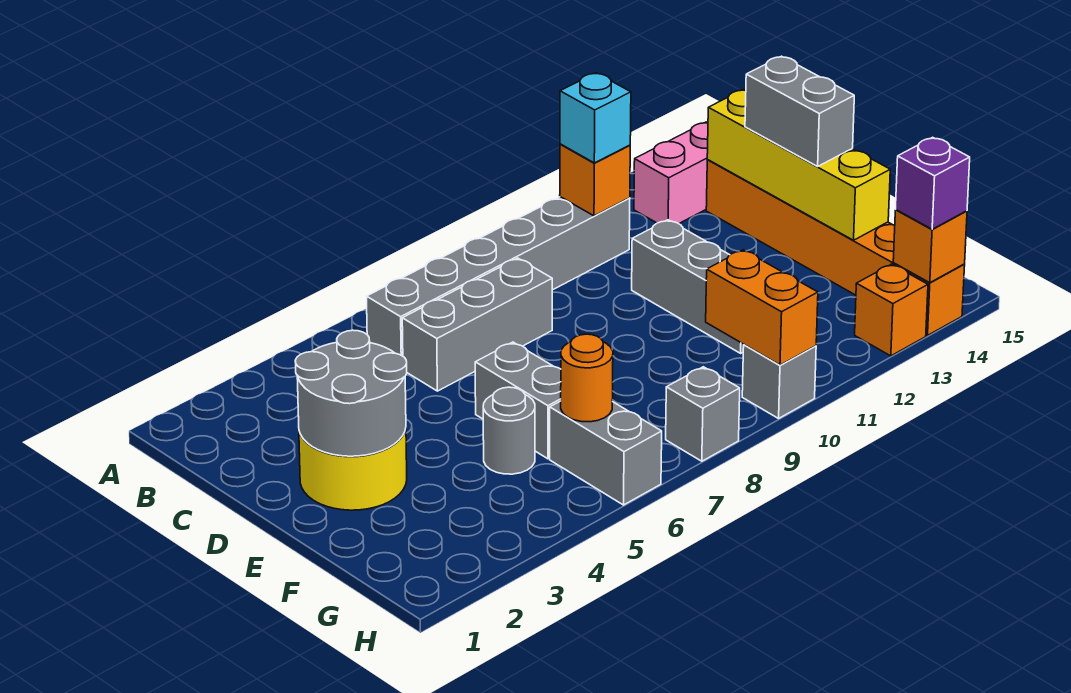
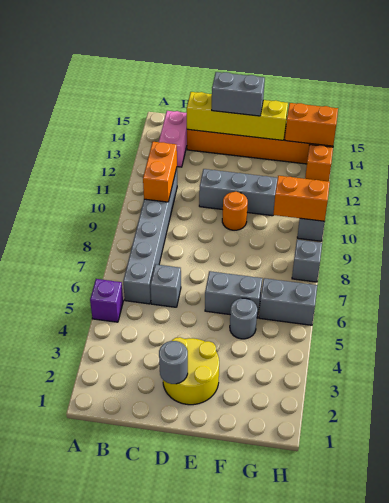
orange 1x1 brick [560,144,630,216] -> orange 1x2 brick [143,142,177,202]
cyan 1x1 brick [560,73,631,163] -> none
grey 1x3 brick [402,258,552,391] -> grey 1x1 brick [150,264,181,307]
grey 2x2 round brick [295,330,407,456] -> grey 1x1 round brick [159,341,188,384]
orange 1x1 round brick [561,334,613,422] -> orange 1x1 round brick moved to [222,192,248,230]
orange 1x1 brick [893,210,967,283] -> orange 1x2 brick [285,103,338,146]
purple 1x1 brick [896,137,970,229] -> purple 1x1 brick moved to [90,279,123,322]

